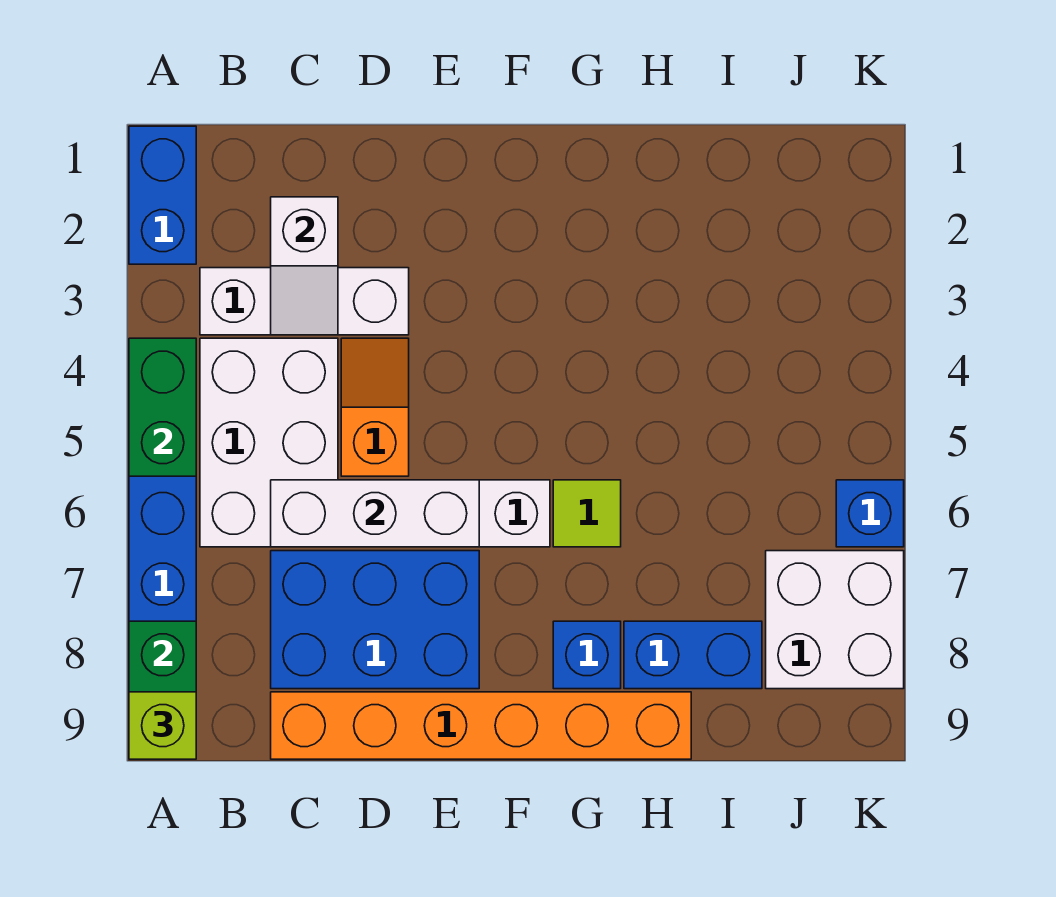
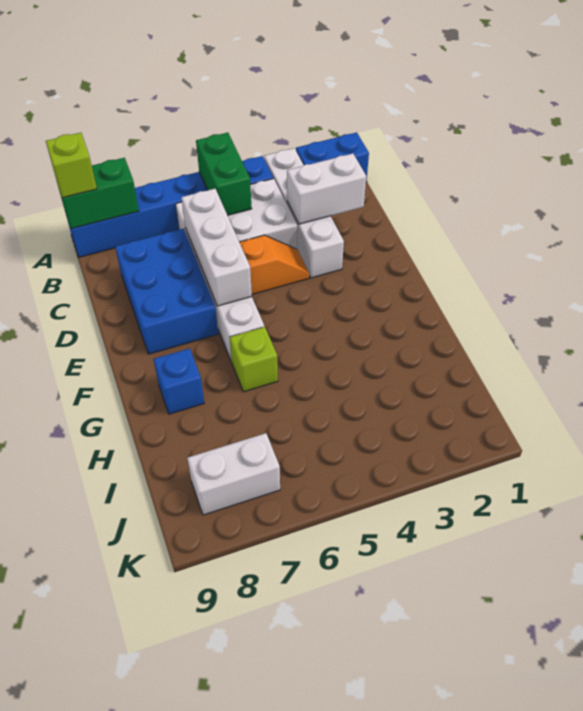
green 1x2 brick [129,338,196,476] -> green 1x2 brick turned to [196,133,252,215]
white 1x3 brick [200,268,409,335] -> white 1x4 brick [264,148,344,278]
white 1x2 slope [271,197,338,335] -> white 1x2 brick [287,154,366,224]
orange 1x6 brick [271,692,691,759] -> none
lime 1x1 tile [553,480,621,547] -> lime 1x1 brick [230,327,278,392]
blue 1x2 brick [624,621,762,689] -> none
white 2x2 brick [766,551,904,689] -> white 1x2 brick [187,433,280,515]
blue 1x1 brick [836,480,904,547] -> none

